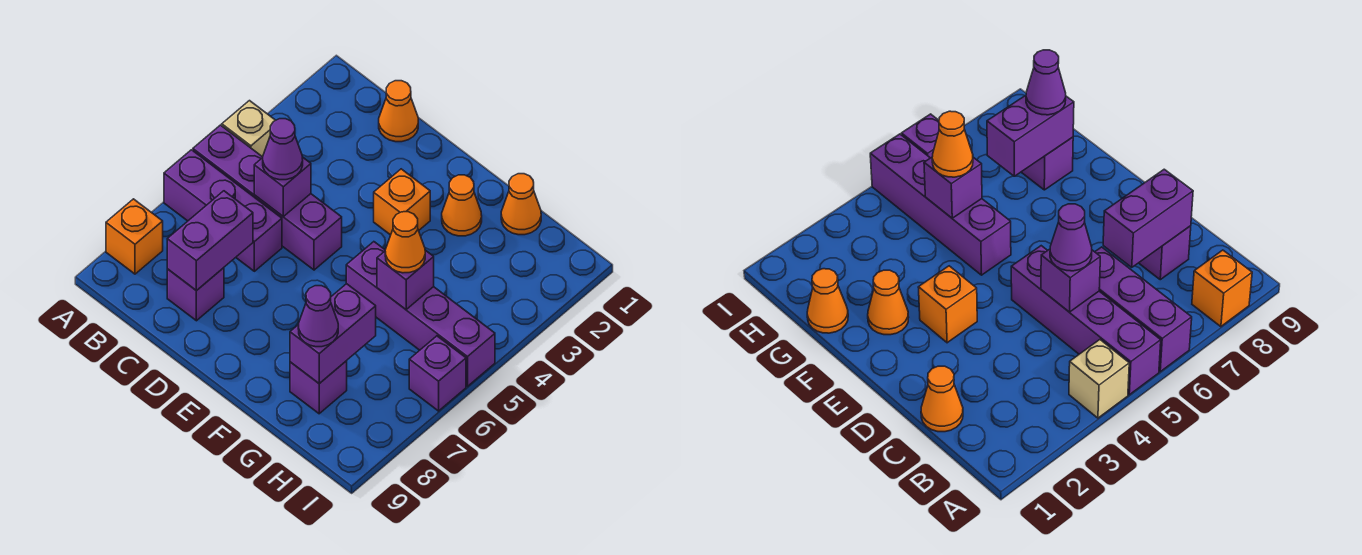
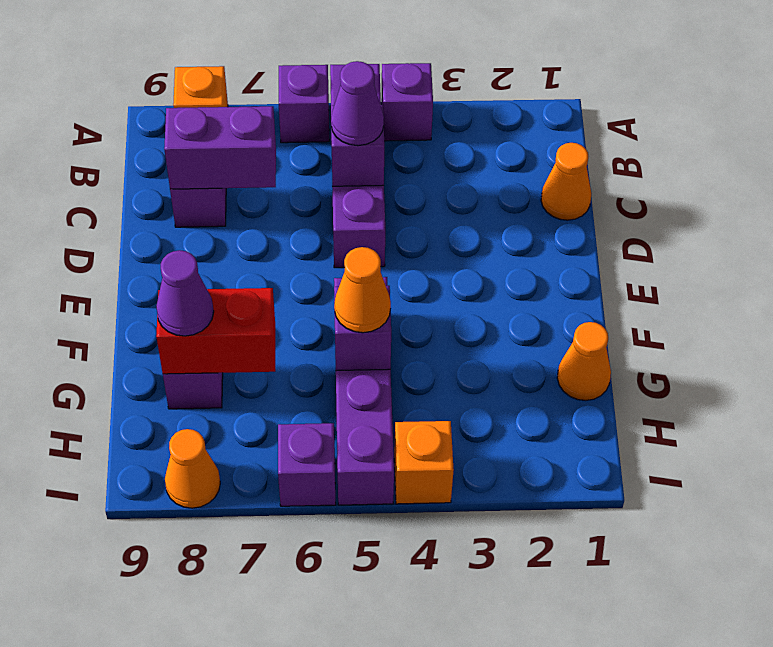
tan 1x1 brick [222,101,276,157] -> purple 1x1 brick [381,63,433,141]
purple 1x3 brick [164,150,282,271] -> purple 1x1 brick [279,65,329,143]
orange 1x1 brick [374,169,430,235] -> orange 1x1 brick moved to [394,421,454,504]
orange 1x1 cone [442,175,482,236] -> orange 1x1 cone moved to [165,429,220,508]
purple 1x2 brick [290,284,376,384] -> red 1x2 brick [156,288,275,374]

